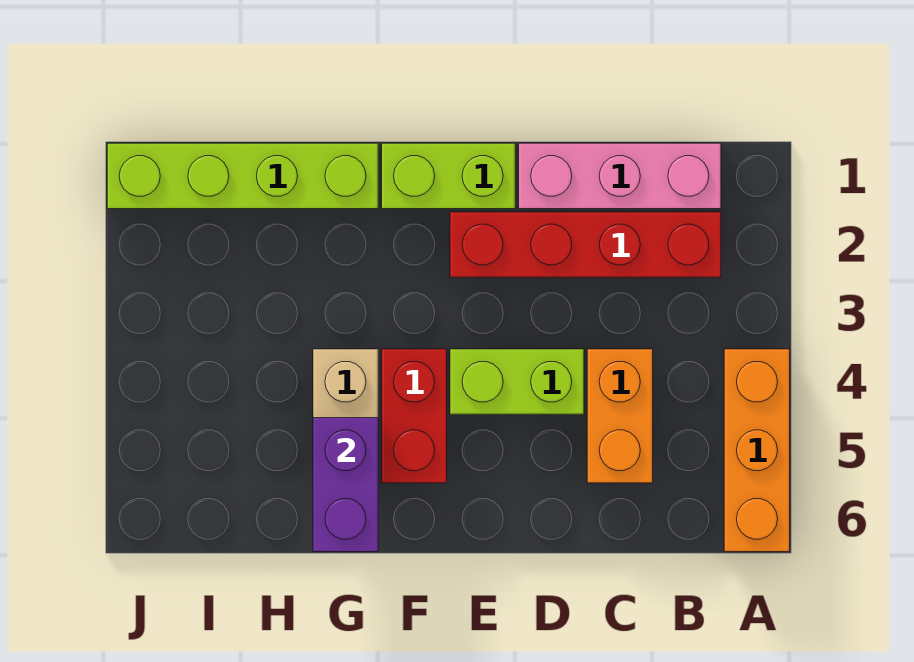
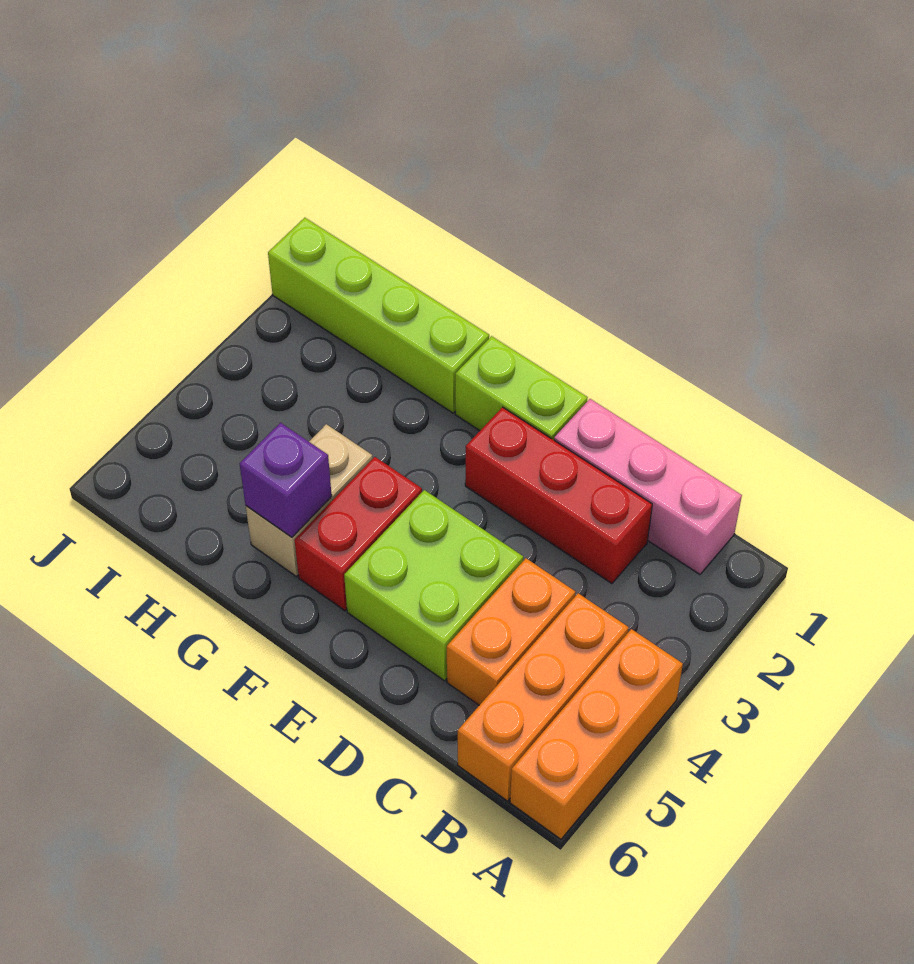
red 1x4 brick [450,212,721,277] -> red 1x3 brick [465,407,652,584]
none -> orange 1x3 brick [458,593,629,801]
lime 1x2 brick [450,349,584,414] -> lime 2x2 brick [344,490,523,681]
purple 1x2 brick [313,418,378,552] -> purple 1x1 brick [240,423,332,537]

